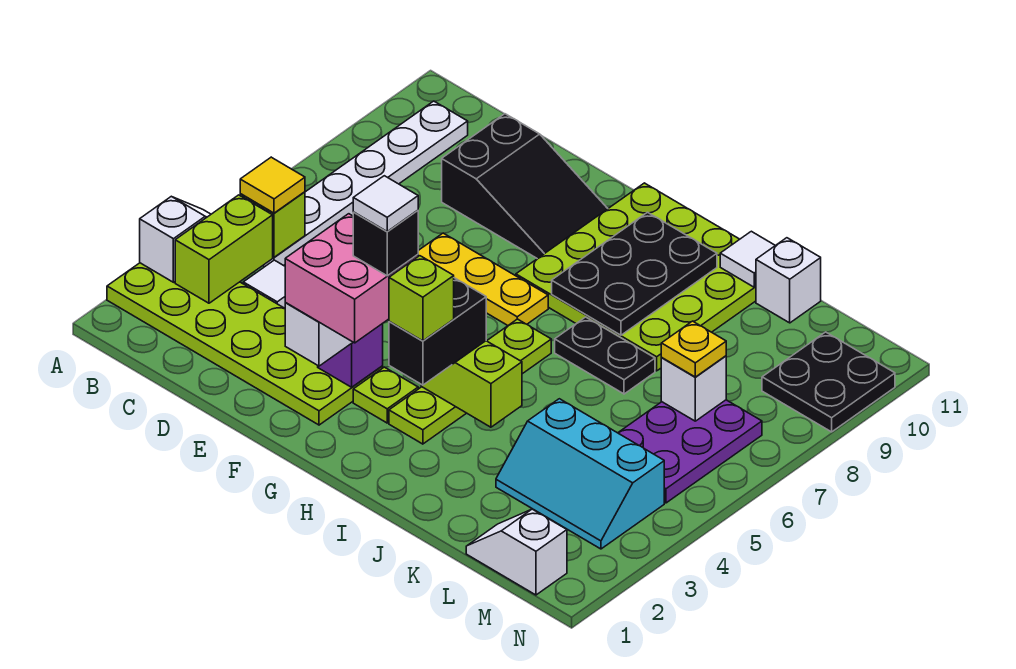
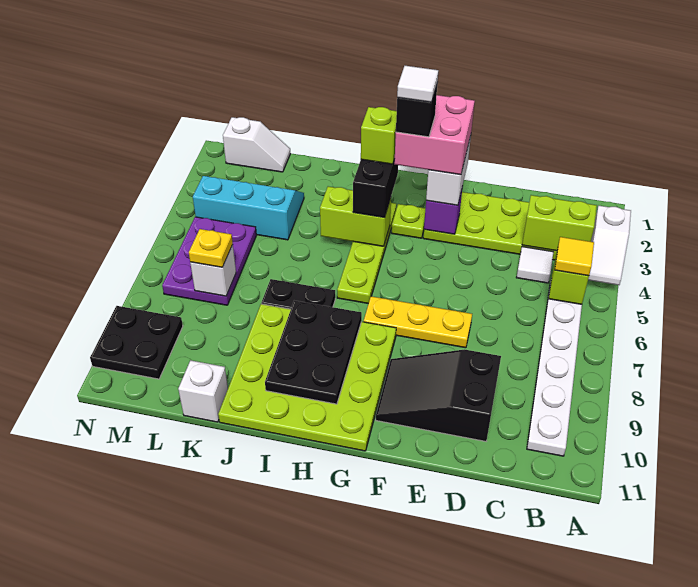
lime 1x2 brick [175,195,273,303] -> lime 1x2 brick turned to [522,195,597,251]
white 1x1 tile [720,231,775,287] -> none

